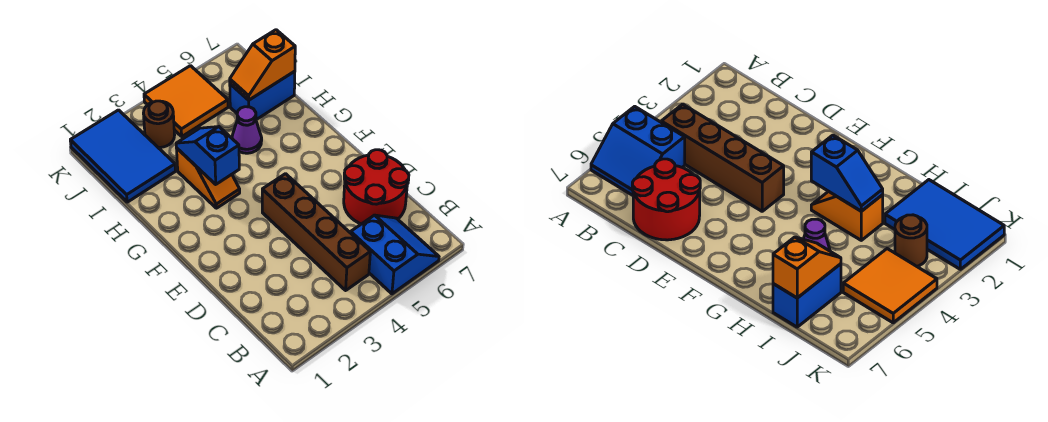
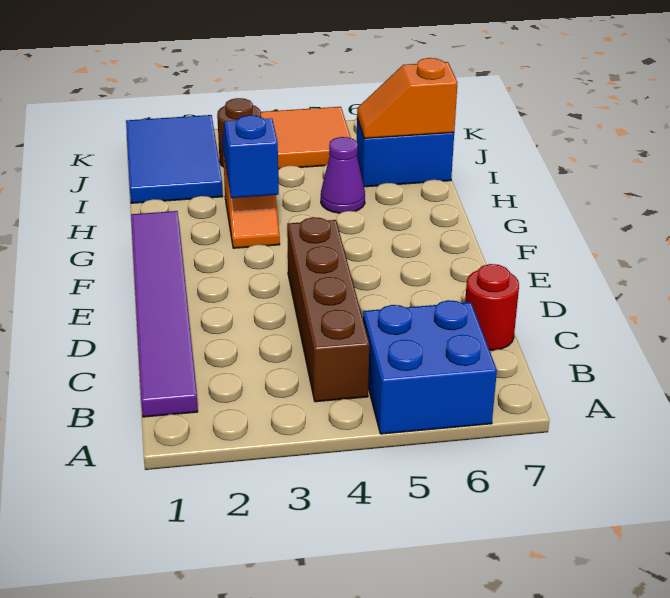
blue 2x2 slope [351,215,439,294] -> blue 2x2 brick [363,300,497,434]
none -> purple 1x6 tile [131,211,198,417]
red 2x2 round brick [344,150,409,224] -> red 1x1 round brick [465,264,519,350]

